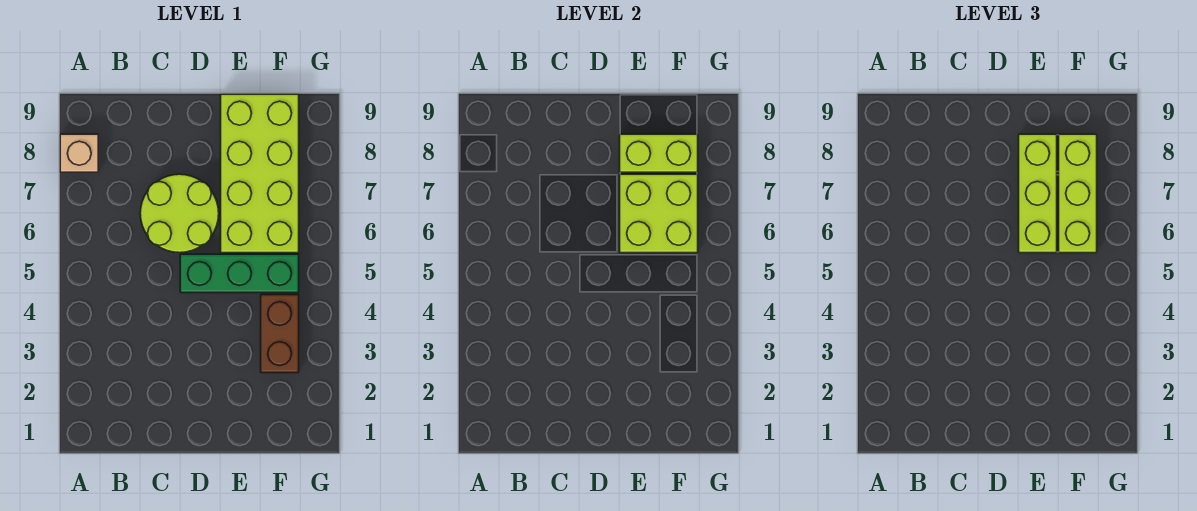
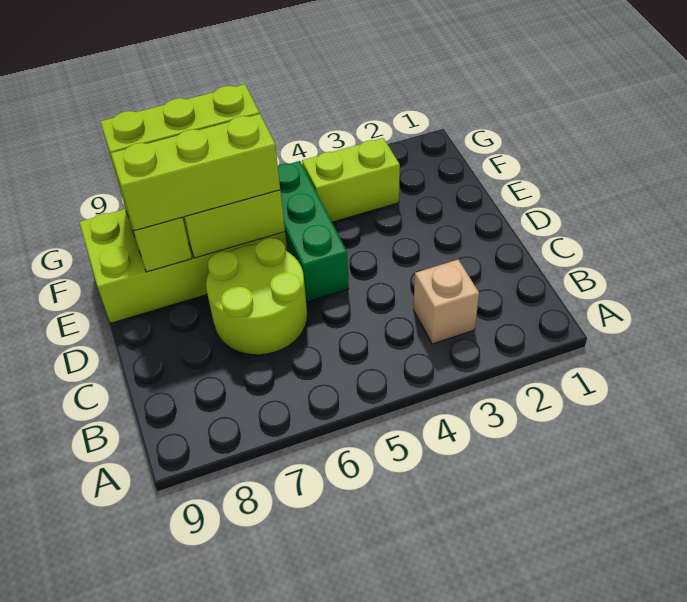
tan 1x1 brick [60,134,98,172] -> tan 1x1 brick moved to [413,259,479,344]
brown 1x2 brick [261,295,299,373] -> lime 1x2 brick [302,138,400,222]

